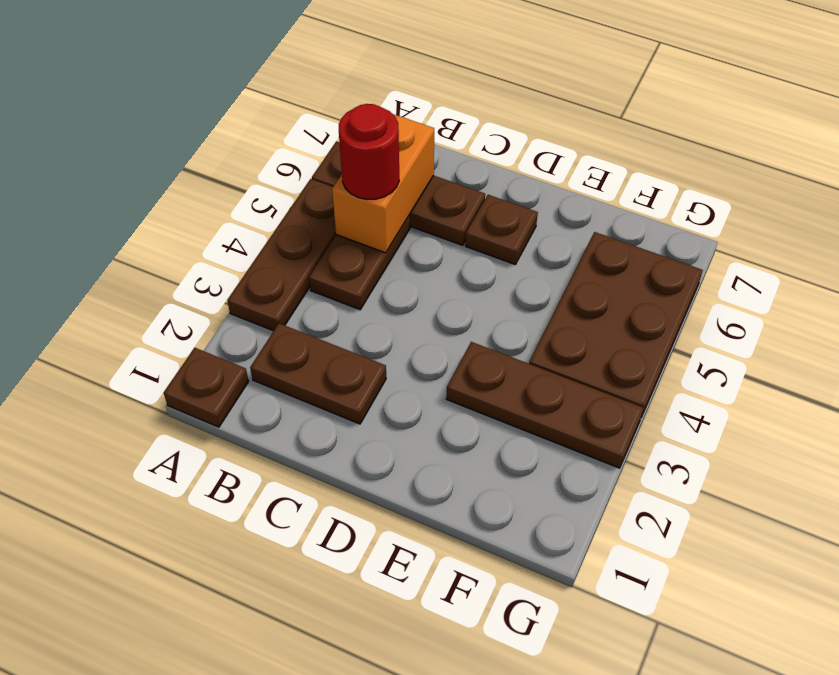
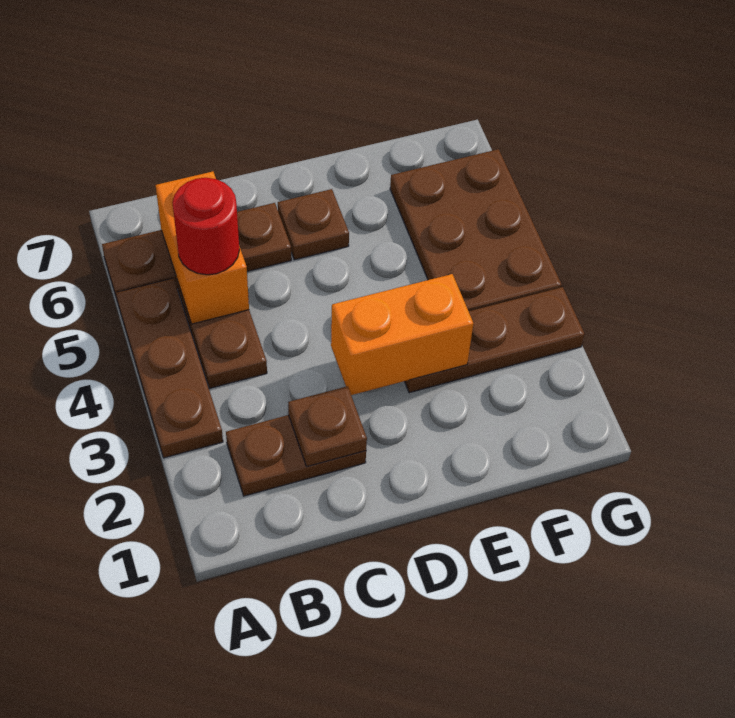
brown 1x1 plate [164,348,249,427] -> brown 1x1 plate moved to [288,386,367,467]
none -> orange 1x2 brick [331,274,473,395]

